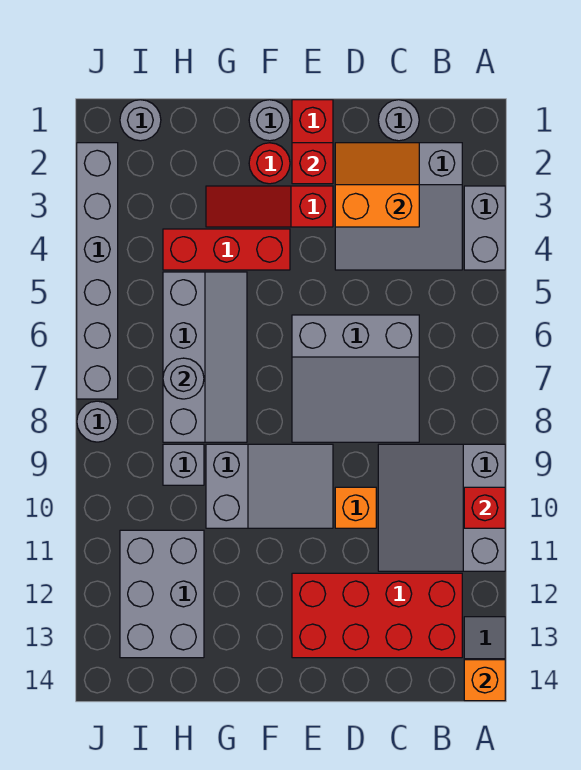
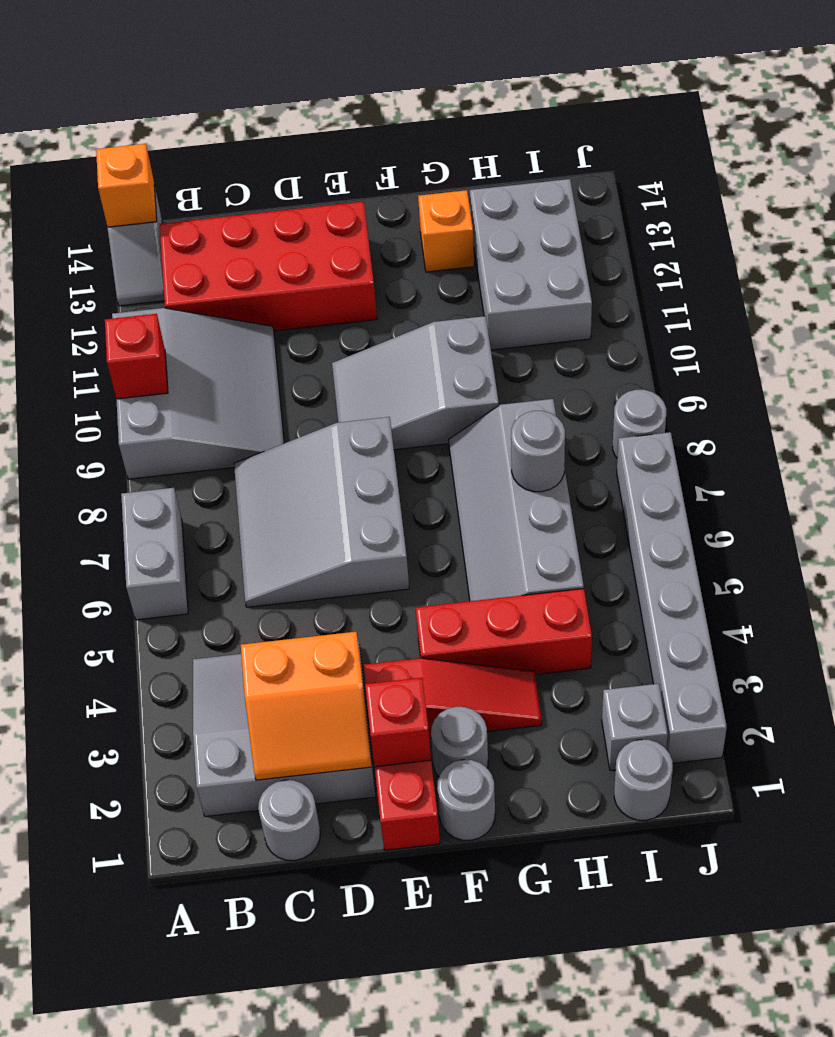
grey 1x2 brick [464,186,505,270] -> grey 1x2 brick moved to [121,488,188,620]
grey 3x3 slope [292,315,419,442] -> grey 3x3 slope turned to [234,417,409,607]
orange 1x1 brick [335,487,376,528] -> orange 1x1 brick moved to [418,190,474,272]
red 1x1 round brick [249,143,290,184] -> grey 1x1 round brick [431,707,488,777]
grey 1x1 brick [163,444,204,485] -> grey 1x1 brick moved to [602,684,668,770]

